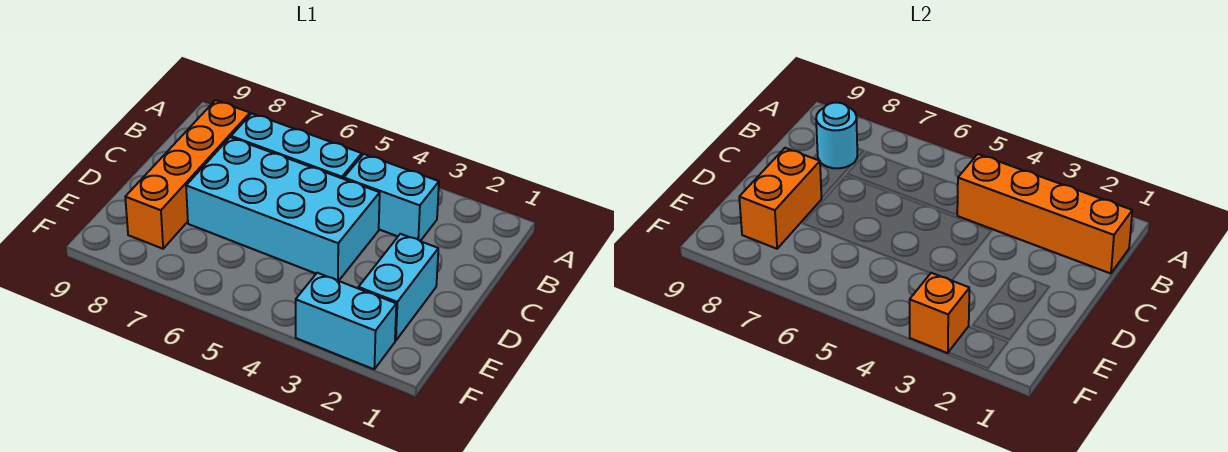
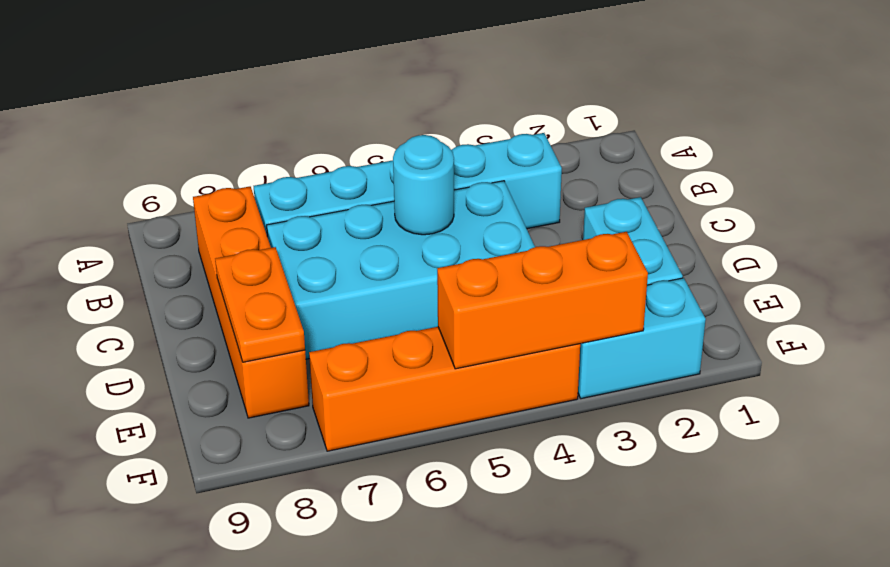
orange 1x4 brick [957,154,1132,274] -> orange 1x4 brick moved to [309,327,580,451]
cyan 1x1 round brick [816,103,857,168] -> cyan 1x1 round brick moved to [393,135,454,235]
orange 1x2 brick [739,148,822,249] -> orange 1x2 plate [215,247,305,362]
orange 1x1 brick [910,273,969,353] -> orange 1x3 brick [437,232,648,369]

